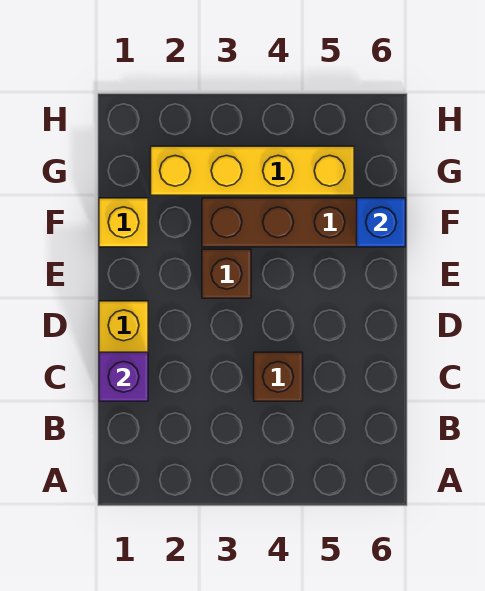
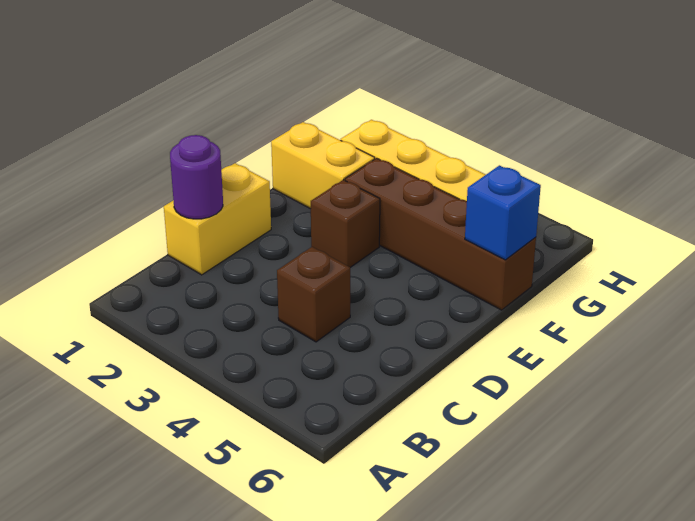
purple 1x1 brick [99,352,148,401] -> purple 1x1 round brick [170,135,223,219]
yellow 1x1 brick [99,198,148,247] -> yellow 1x2 brick [271,122,375,209]

